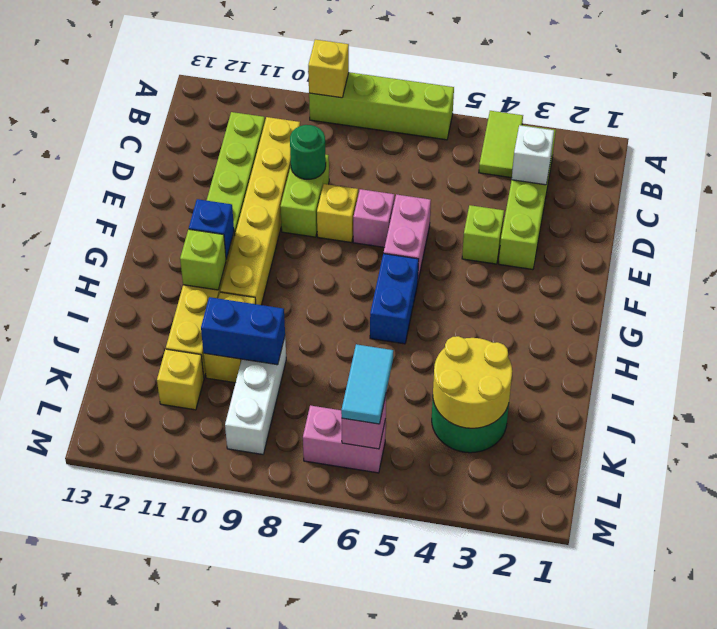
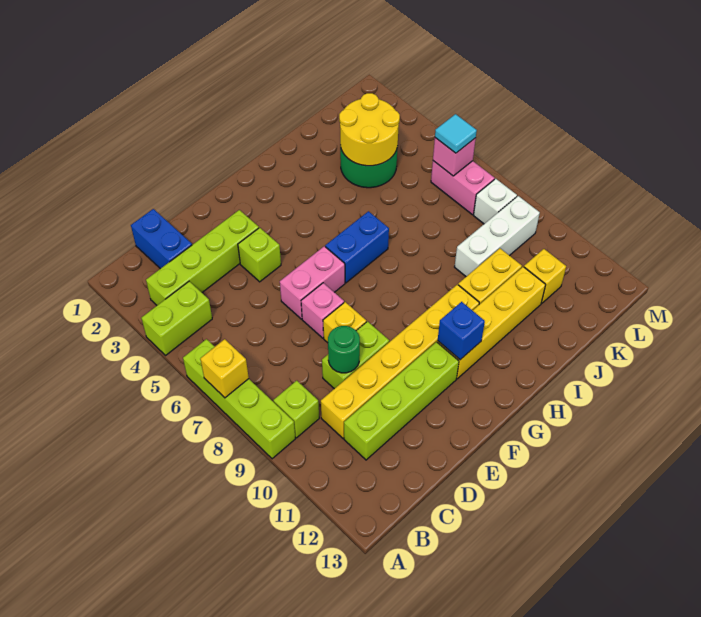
lime 1x2 tile [479,111,523,178] -> lime 1x2 brick [141,281,212,355]
yellow 1x1 brick [308,39,349,98] -> yellow 1x1 brick moved to [200,339,249,398]
white 1x1 brick [512,125,554,185] -> white 1x1 brick moved to [473,179,517,224]
lime 1x1 brick [180,229,226,290] -> lime 1x1 brick moved to [273,381,319,438]
blue 1x2 brick [201,297,285,365] -> blue 1x2 brick moved to [131,209,192,269]
cyan 1x2 tile [341,344,393,424] -> cyan 1x1 tile [435,114,477,153]

